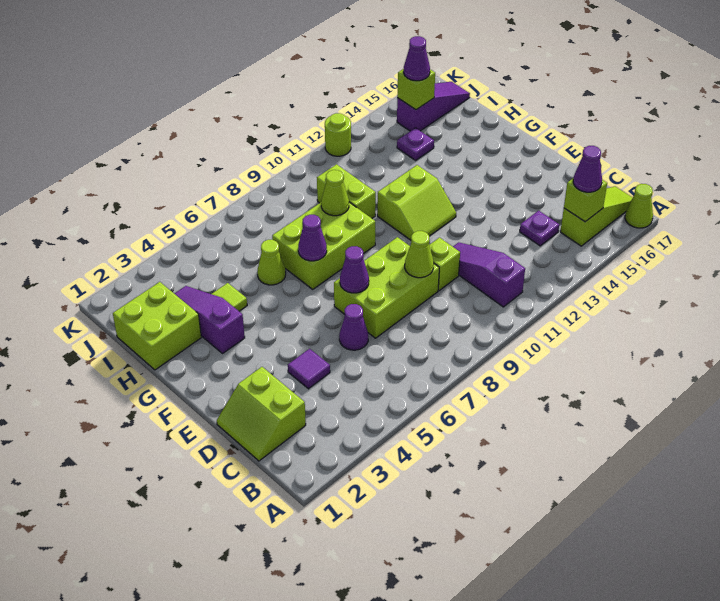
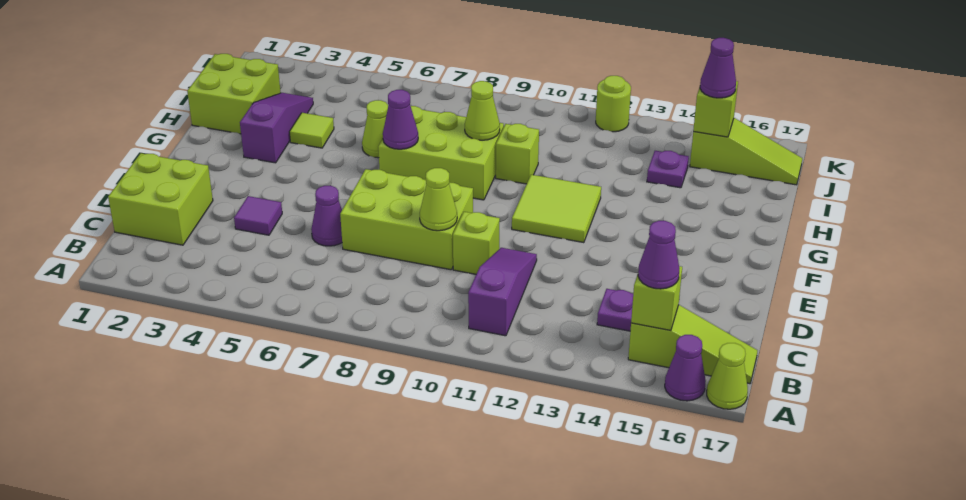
lime 2x2 slope [217,367,306,461] -> lime 2x2 brick [108,153,213,245]
purple 1x1 cone [340,246,369,293] -> purple 1x1 cone moved to [665,335,706,401]
lime 2x2 slope [377,165,456,240] -> lime 2x2 tile [512,175,601,243]
lime 1x2 brick [317,164,376,218] -> lime 1x1 brick [496,124,539,184]
purple 1x3 slope [397,82,470,131] -> lime 1x3 slope [690,118,802,185]

